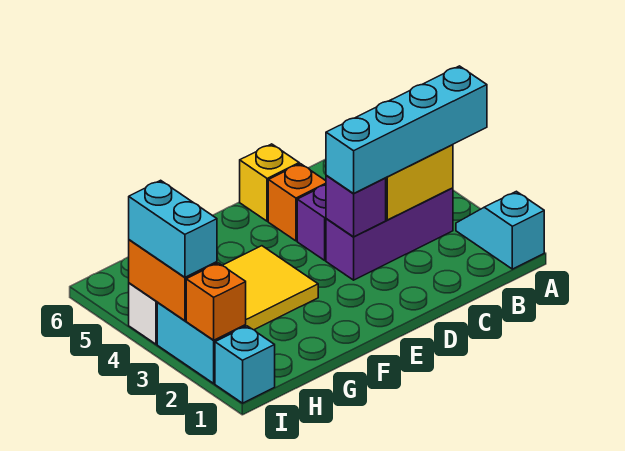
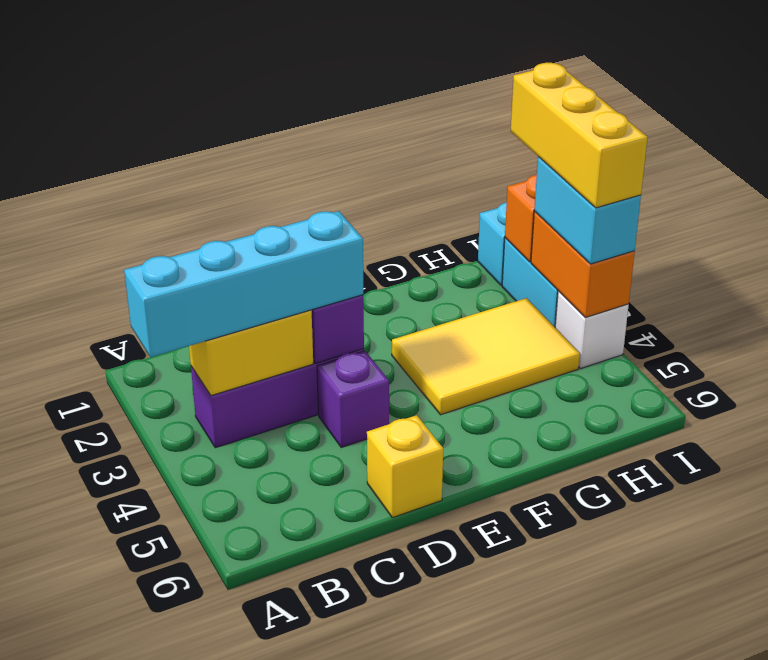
cyan 1x2 slope [456,191,544,269] -> none
orange 1x1 brick [268,164,326,241] -> none
none -> yellow 1x3 brick [511,63,648,208]

